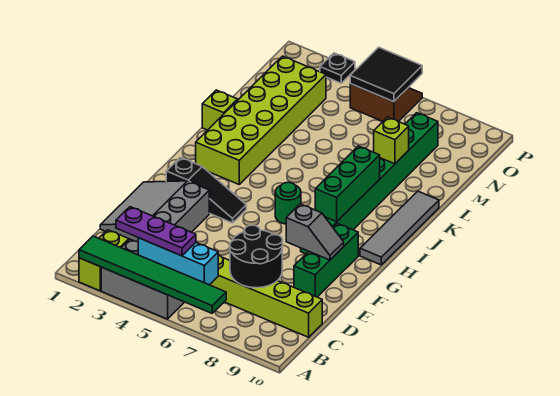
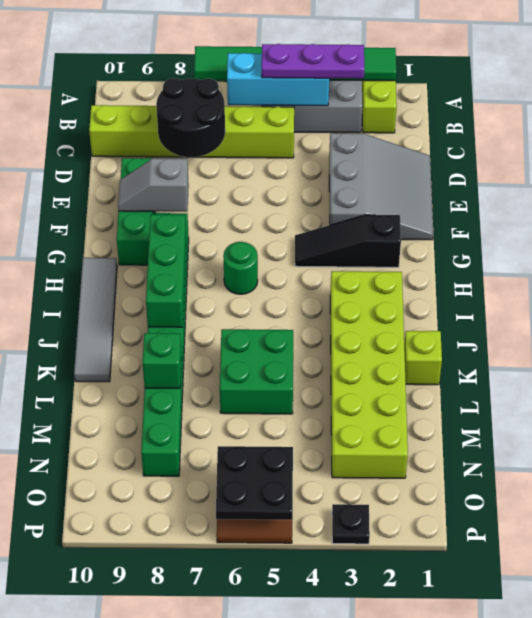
none -> green 2x2 brick [220,329,293,414]
lime 1x1 brick [374,117,409,164] -> green 1x1 brick [143,333,182,388]
black 2x2 tile [350,47,422,102] -> black 2x2 plate [216,446,293,520]

